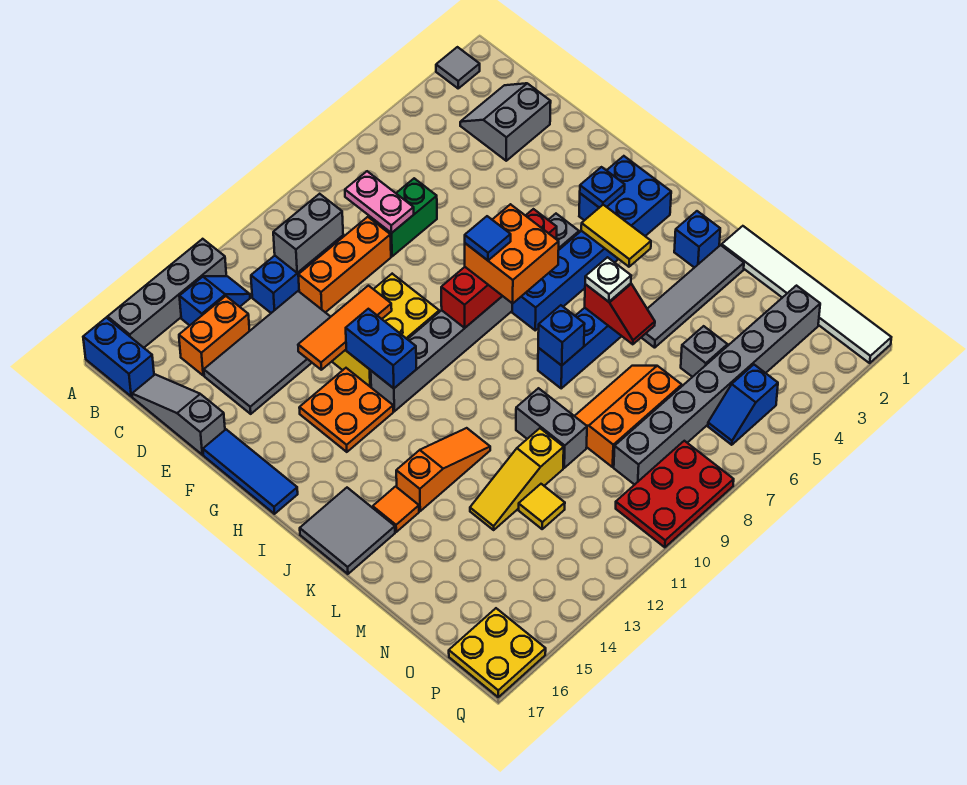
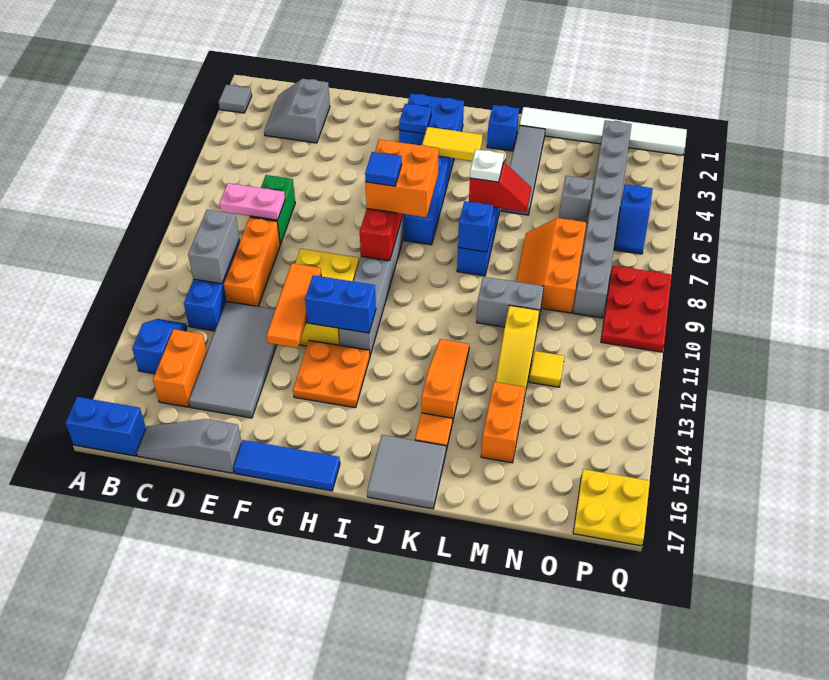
grey 1x4 brick [108,239,226,348] -> none
none -> orange 1x2 brick [481,382,525,463]

